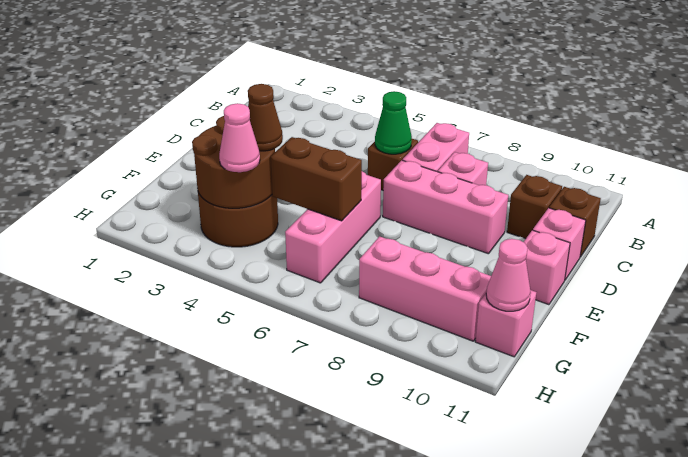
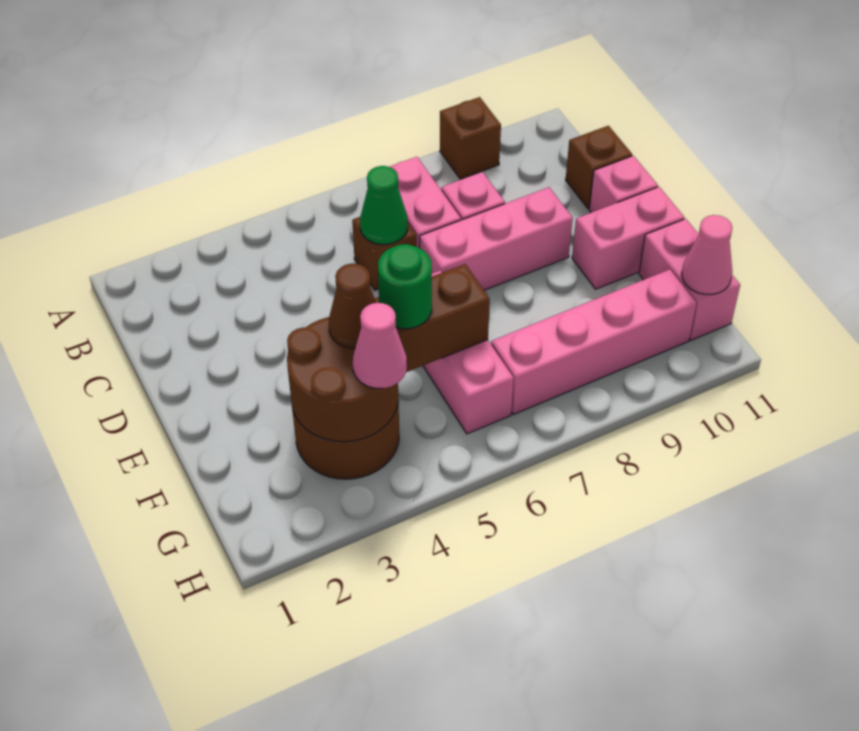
brown 1x1 brick [507,175,562,239] -> brown 1x1 brick moved to [440,97,501,179]
pink 1x1 brick [524,230,570,305] -> pink 1x2 brick [572,187,684,289]
none -> green 1x1 round brick [378,244,432,329]
pink 1x3 brick [359,236,491,341] -> pink 1x4 brick [491,269,697,414]
pink 1x1 brick [475,290,536,357] -> pink 1x2 brick [639,219,740,340]

